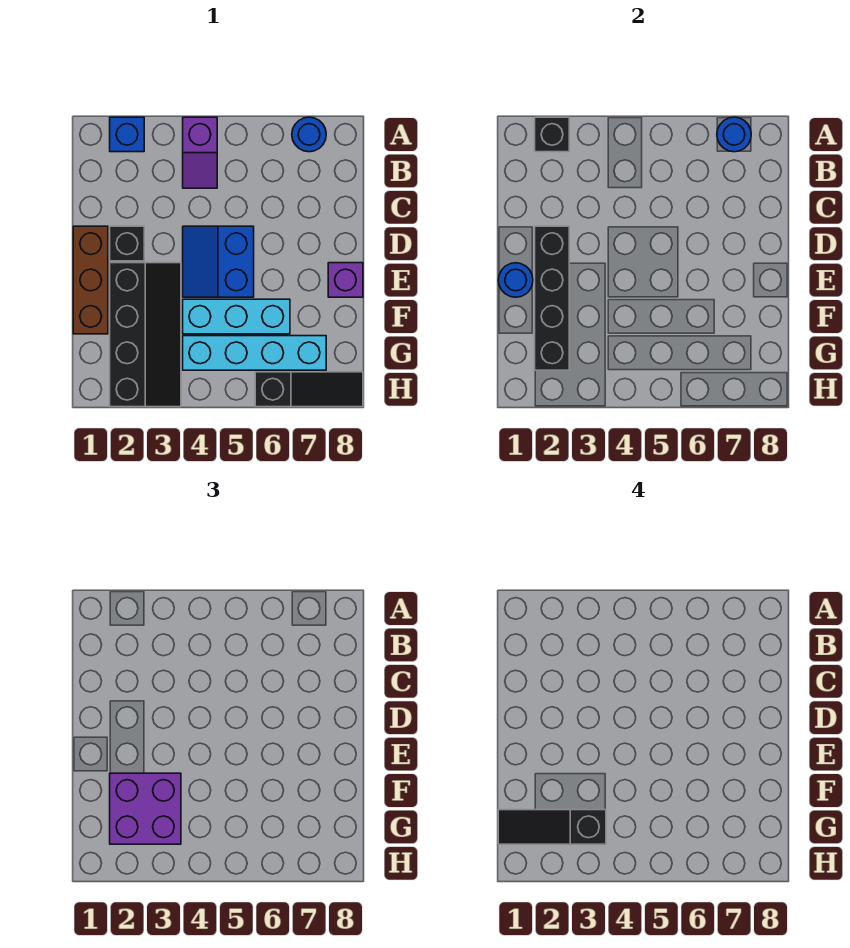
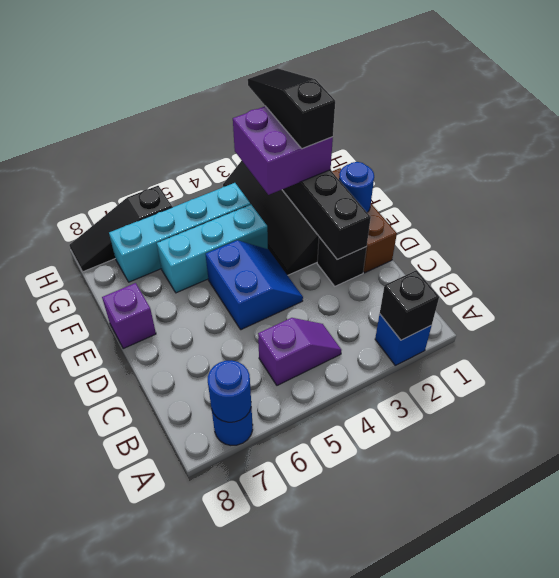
purple 1x2 slope [183,117,217,188] -> purple 1x2 slope turned to [258,318,341,385]
black 1x3 slope [498,810,606,844] -> black 1x3 slope turned to [248,68,335,149]

